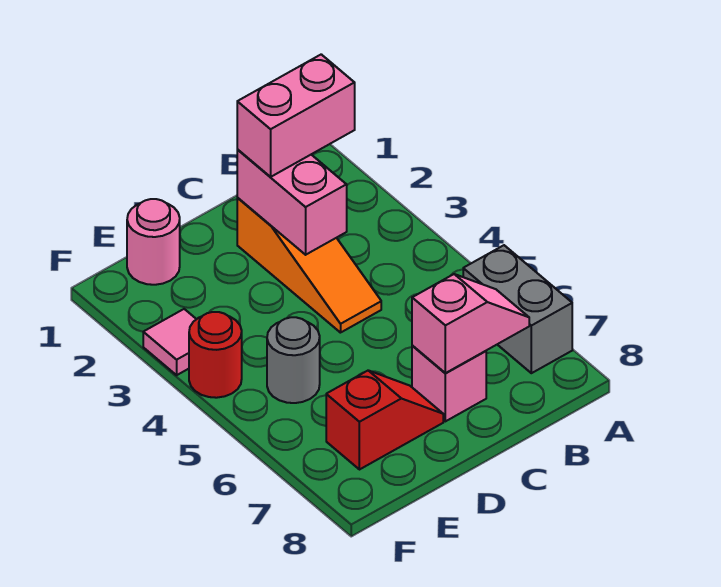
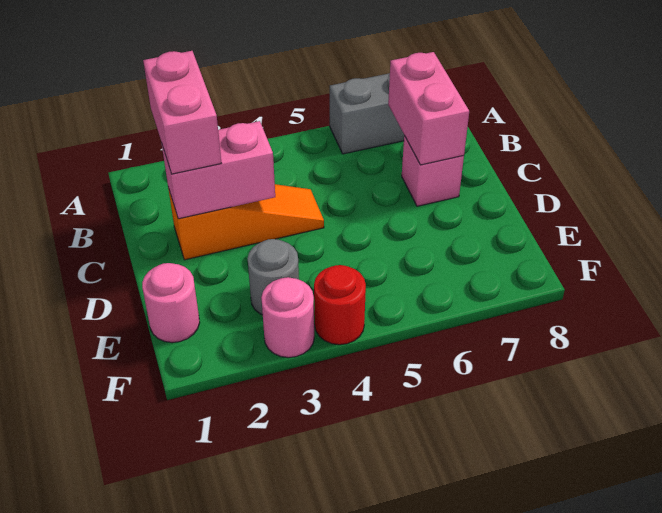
pink 1x2 slope [412,274,529,373] -> pink 1x2 brick [388,52,469,165]
red 1x2 slope [326,371,443,470] -> none
grey 1x1 round brick [267,317,320,403] -> grey 1x1 round brick moved to [247,239,299,315]
pink 1x1 tile [143,309,196,375] -> pink 1x1 round brick [261,277,314,358]

